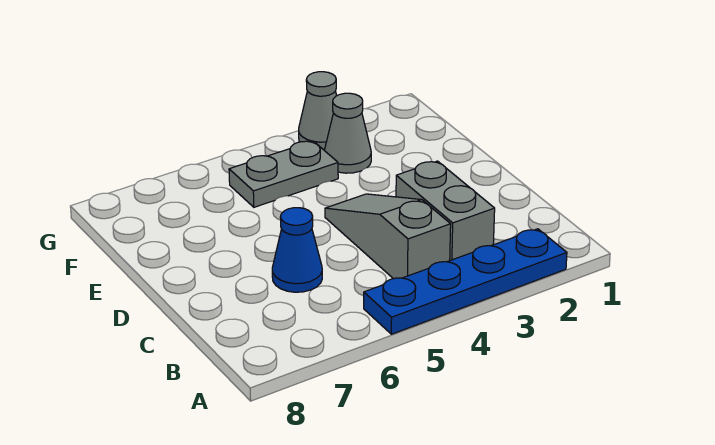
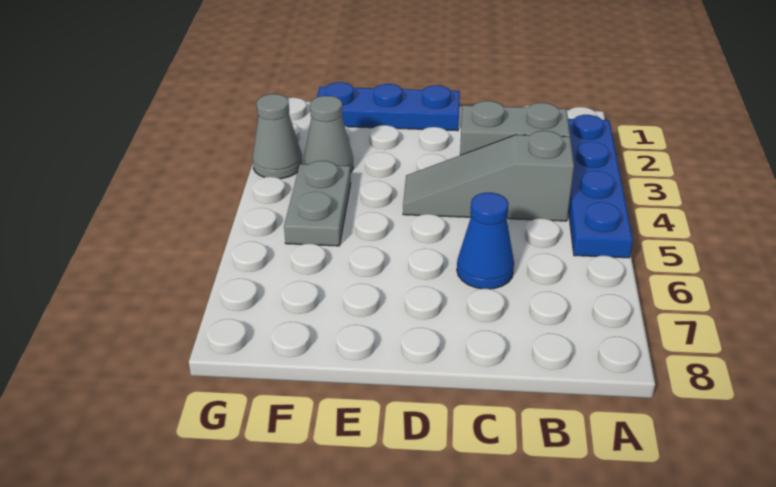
none -> blue 1x3 plate [317,82,460,131]

